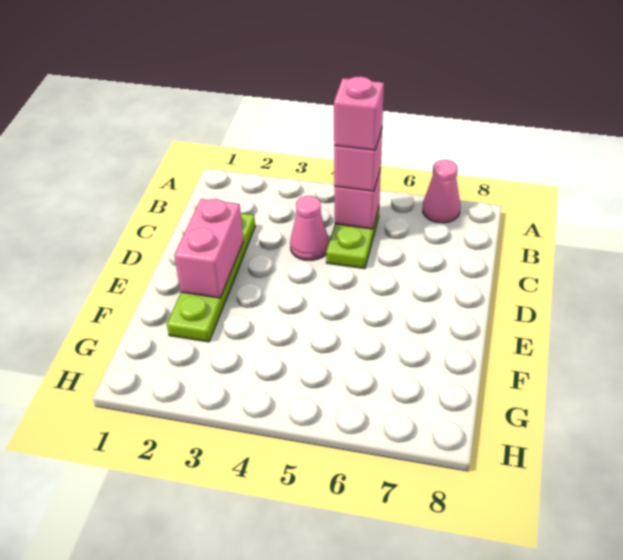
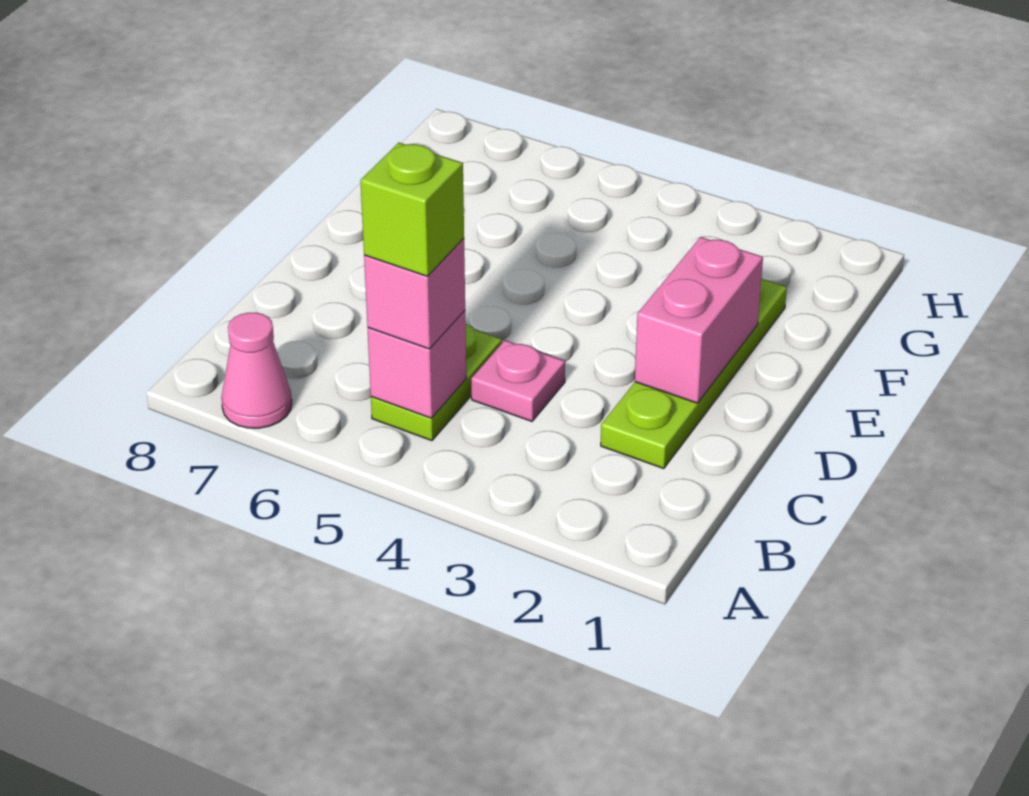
pink 1x1 brick [334,76,384,150] -> lime 1x1 brick [360,143,464,276]
pink 1x1 cone [290,196,329,261] -> pink 1x1 plate [471,340,565,421]

